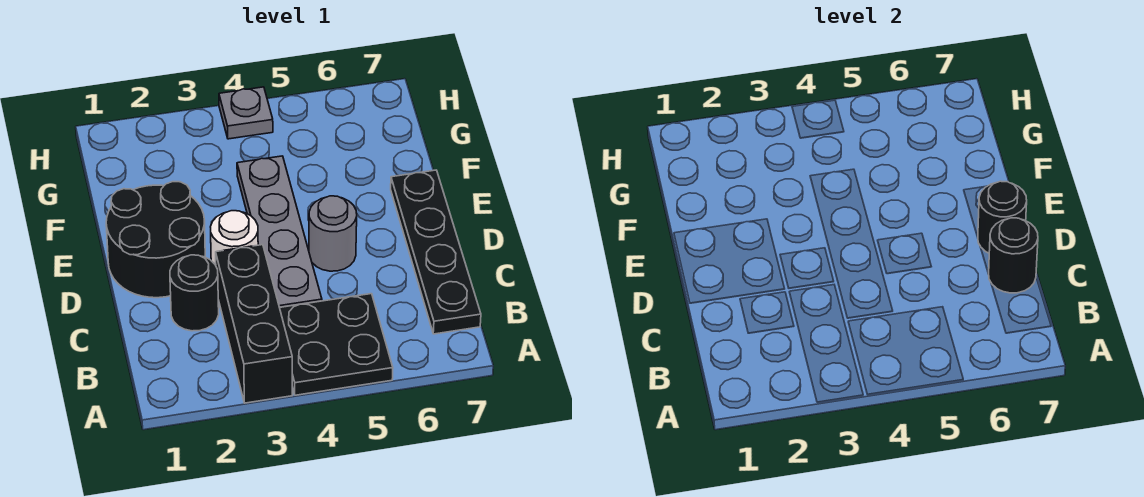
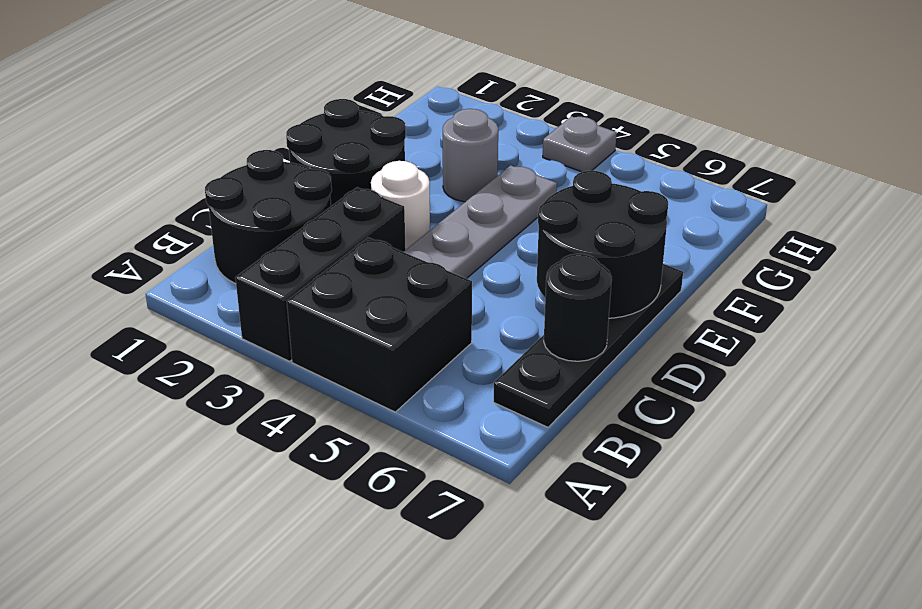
black 2x2 plate [280,294,393,395] -> black 2x2 brick [287,237,472,412]
black 1x1 round brick [170,255,219,331] -> black 2x2 round brick [205,150,332,284]
grey 1x1 round brick [309,196,357,271] -> grey 1x1 round brick moved to [443,109,498,202]
black 1x1 round brick [978,181,1027,253] -> black 2x2 round brick [537,171,668,318]

